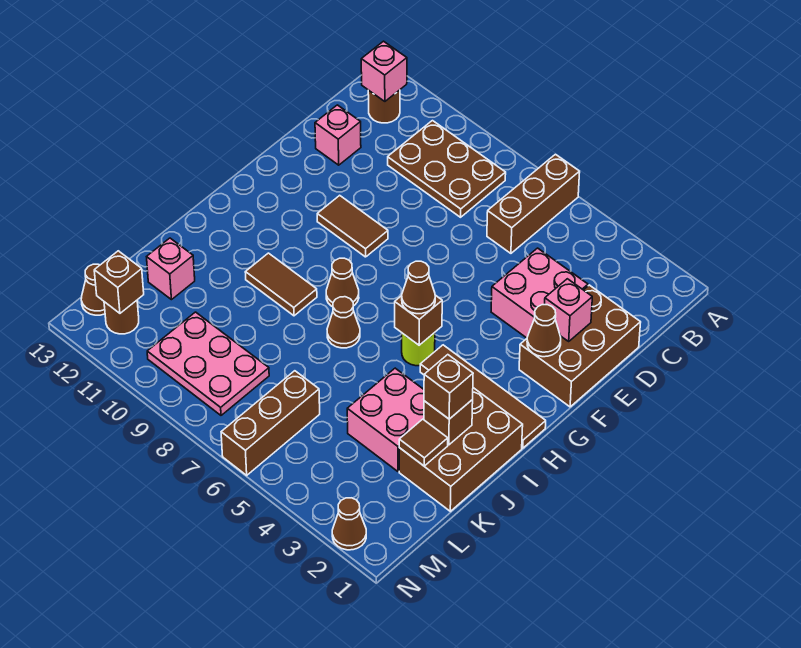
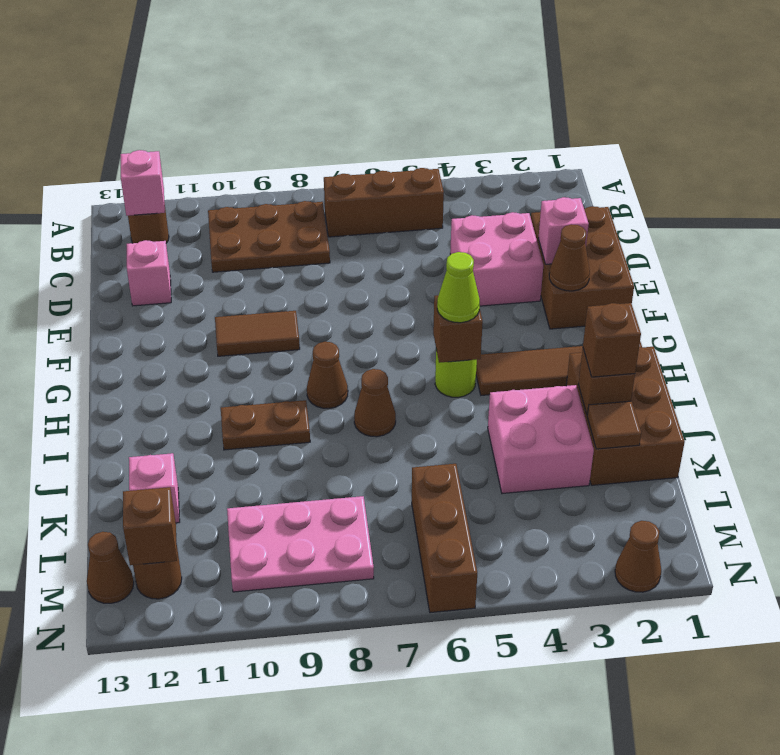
brown 1x3 brick [487,154,580,253] -> brown 1x3 brick turned to [324,168,444,237]
brown 1x1 cone [401,261,435,314] -> lime 1x1 cone [437,252,480,323]
brown 1x2 tile [245,253,317,316] -> brown 1x2 plate [221,400,310,450]

